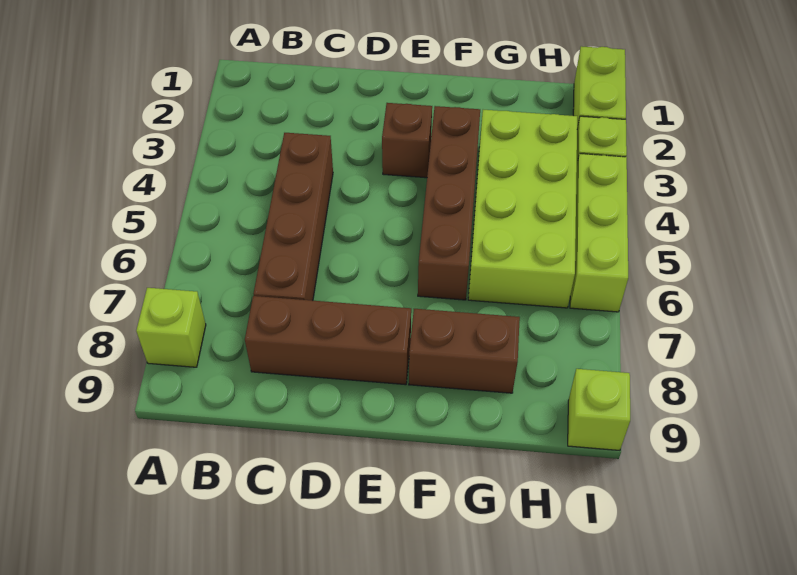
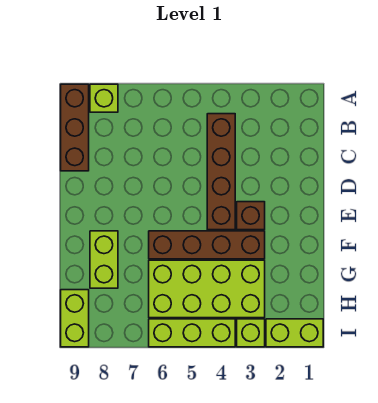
brown 1x4 brick [254,133,333,301] -> brown 1x4 brick turned to [207,114,235,230]
brown 1x3 brick [245,296,411,385] -> brown 1x3 brick moved to [61,84,89,171]
brown 1x2 brick [409,309,520,393] -> lime 1x2 brick [90,231,118,288]
lime 1x1 brick [568,369,630,450] -> lime 1x2 brick [61,290,89,347]

